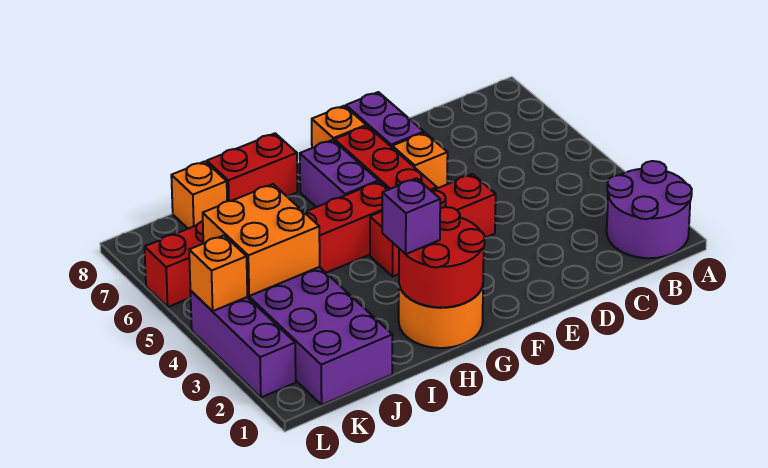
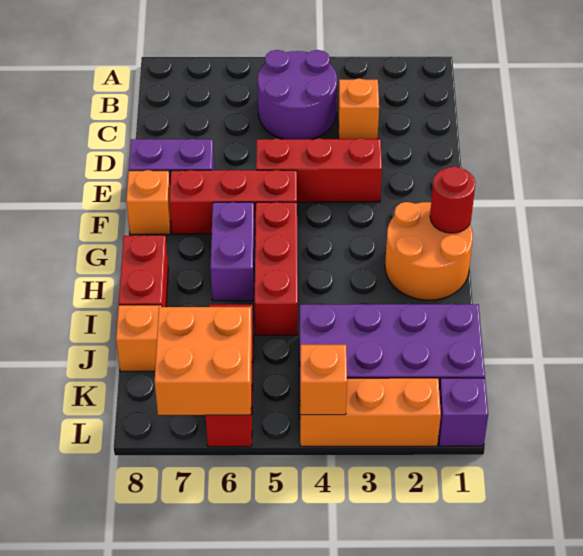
purple 2x2 round brick [607,161,692,258] -> purple 2x2 round brick moved to [258,50,337,139]
red 1x3 brick [370,174,496,276] -> red 1x3 brick turned to [256,138,382,202]
orange 1x1 brick [392,133,448,188] -> orange 1x1 brick moved to [338,78,379,139]
red 2x2 round brick [399,207,485,307] -> red 1x1 round brick [430,167,476,233]
purple 1x2 brick [300,140,378,207] -> purple 1x2 brick turned to [210,202,255,301]
purple 1x1 brick [382,178,440,254] -> purple 1x1 brick moved to [439,378,488,446]
orange 2x2 brick [203,184,320,296] -> orange 2x2 brick moved to [155,307,252,415]
purple 1x3 brick [190,291,296,397] -> orange 1x3 brick [300,378,441,446]

